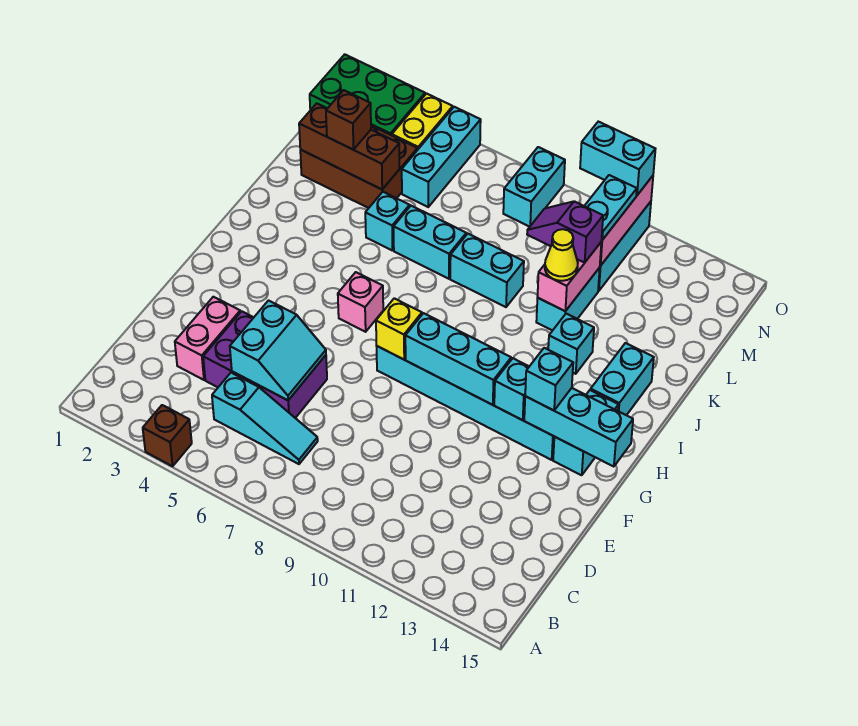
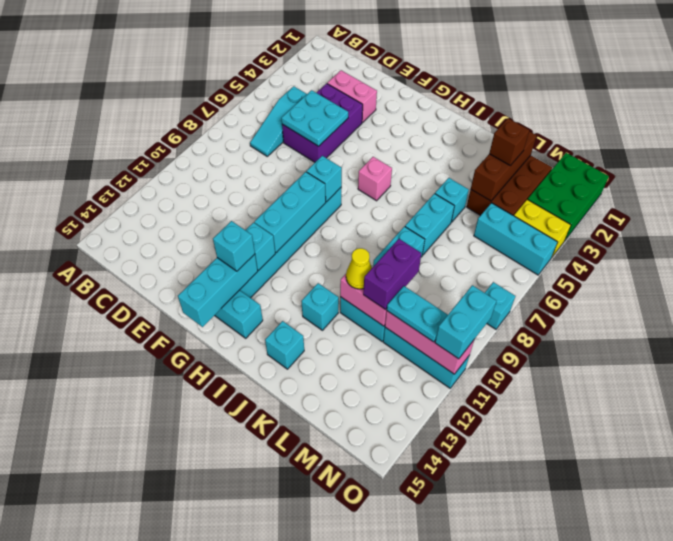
brown 1x1 brick [143,405,192,466] -> none
cyan 2x2 slope [230,301,326,400] -> cyan 2x2 plate [282,90,348,146]
yellow 1x1 brick [376,298,422,359] -> cyan 1x1 brick [307,156,342,202]
cyan 1x2 brick [591,343,654,415] -> cyan 1x1 brick [265,321,304,369]
purple 1x2 slope [527,201,603,263] -> purple 1x2 brick [363,239,421,310]
cyan 1x2 brick [503,147,565,227] -> cyan 1x1 brick [485,282,515,329]

